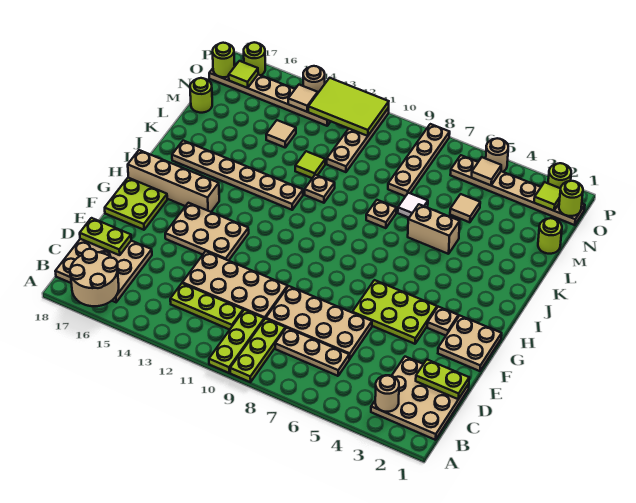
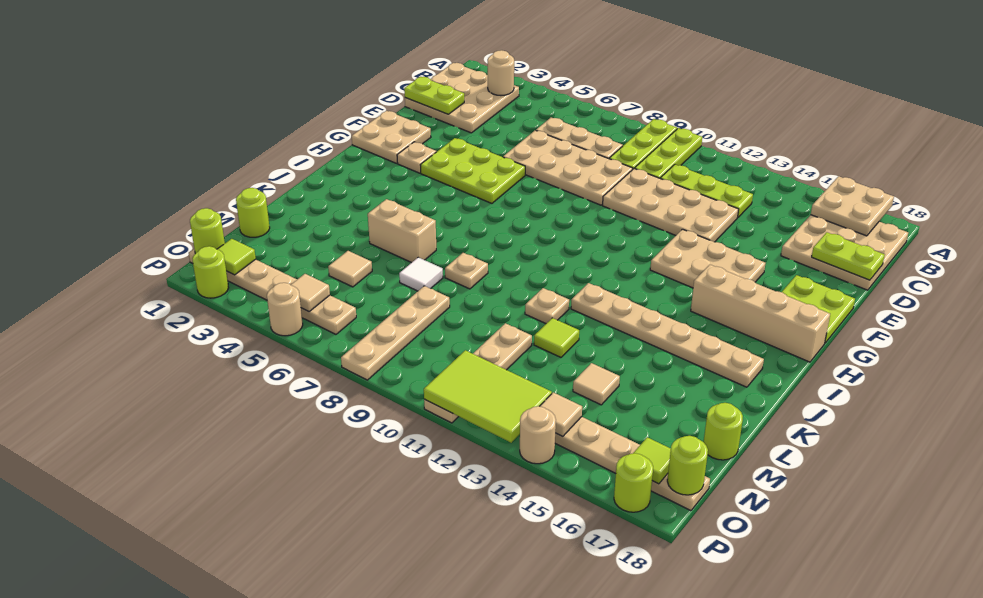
tan 2x2 round brick [70,249,119,306] -> tan 2x2 plate [811,176,894,236]

